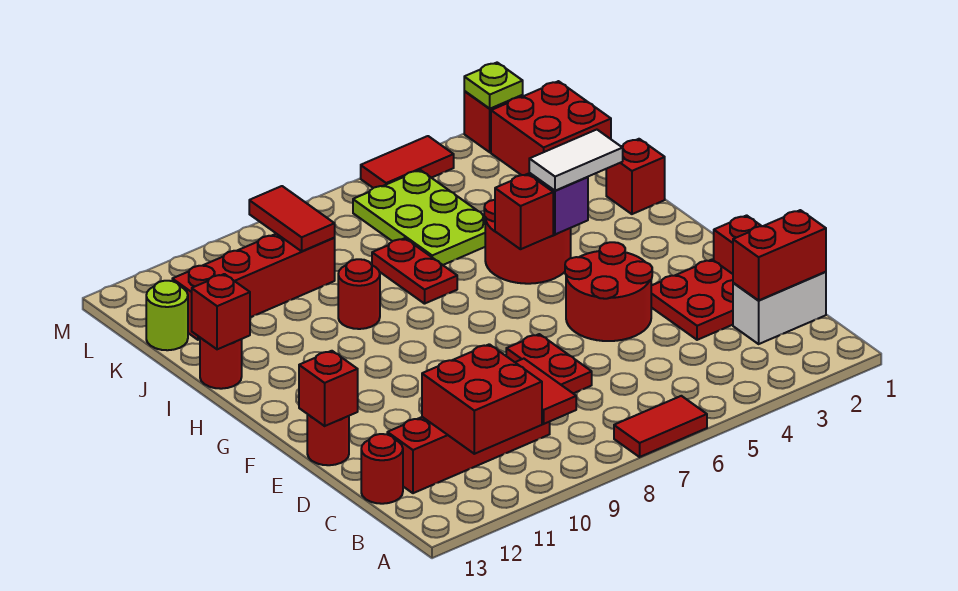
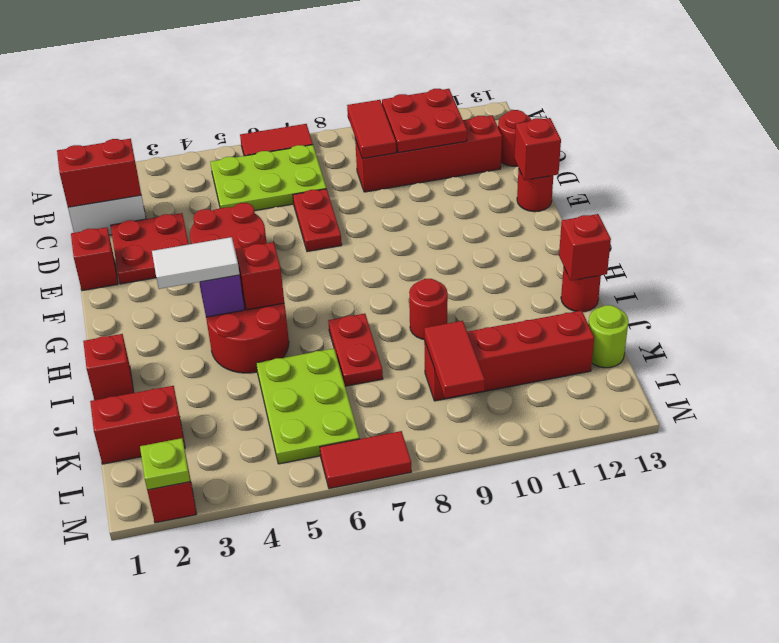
none -> lime 2x3 plate [211,145,326,211]
red 2x2 brick [422,344,542,454] -> red 2x2 plate [382,89,467,153]
red 2x2 brick [491,81,611,175] -> red 1x2 brick [90,386,185,464]
red 1x2 tile [361,136,454,188] -> red 1x2 tile moved to [320,431,411,489]

